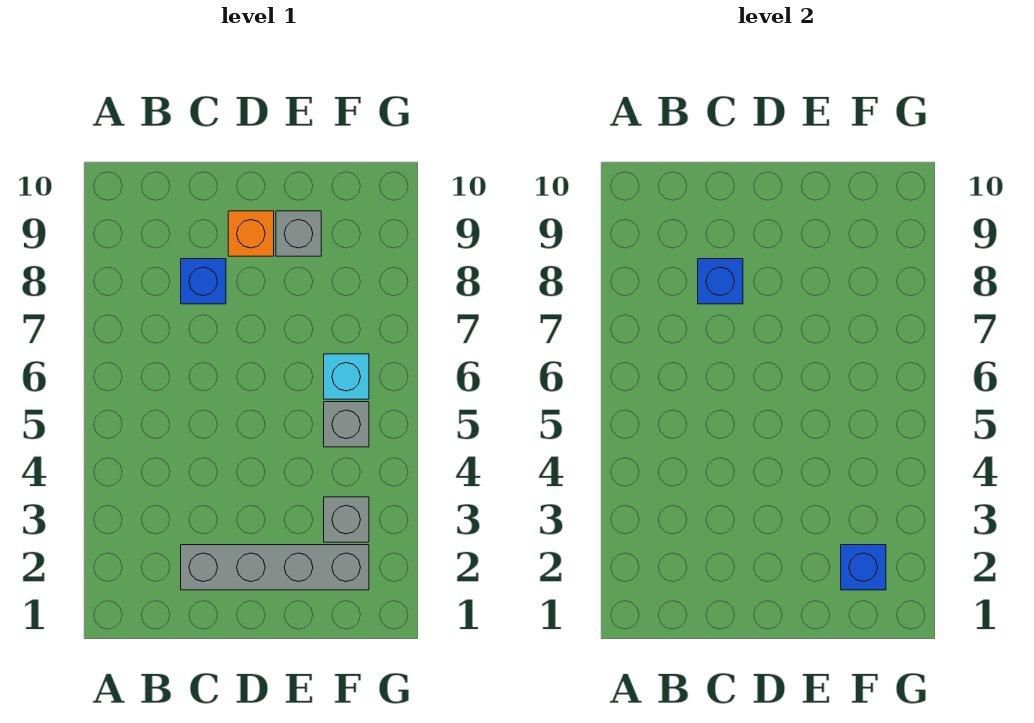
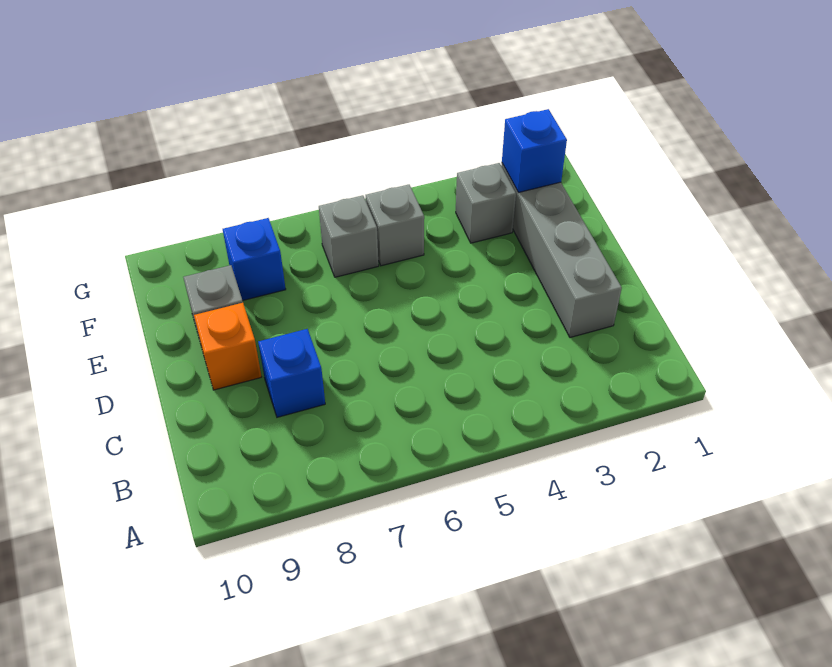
blue 1x1 brick [698,259,743,304] -> blue 1x1 brick moved to [223,218,286,301]
cyan 1x1 brick [324,354,369,399] -> grey 1x1 brick [319,195,379,277]

